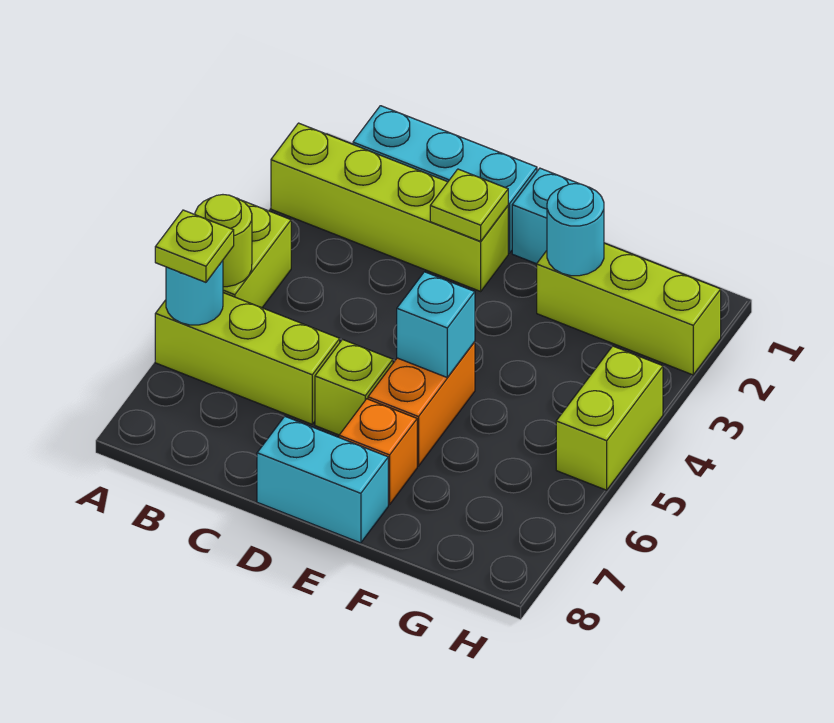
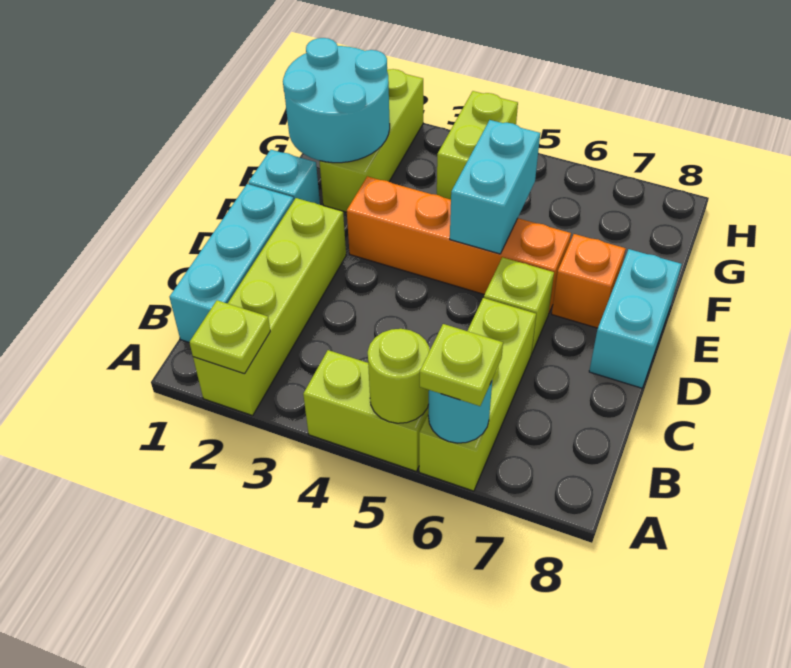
lime 1x1 plate [430,169,508,241] -> lime 1x1 plate moved to [189,300,270,374]
orange 1x2 brick [368,342,475,466] -> orange 1x4 brick [347,176,571,312]
cyan 1x1 brick [397,272,475,378] -> cyan 1x2 brick [450,120,540,254]
cyan 1x1 round brick [547,184,604,276] -> cyan 2x2 round brick [283,38,390,163]
lime 1x2 brick [556,346,663,490] -> lime 1x2 brick turned to [437,91,518,199]

